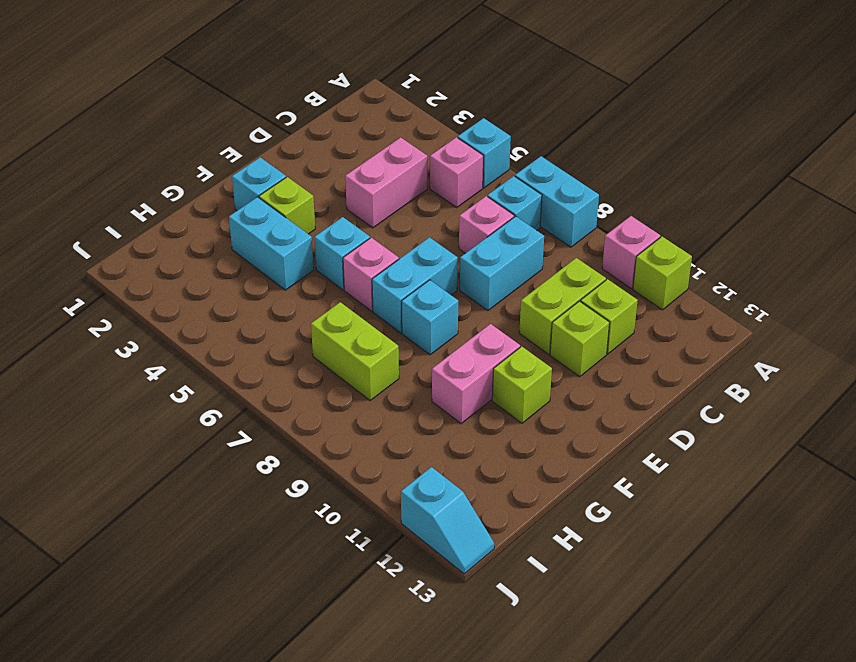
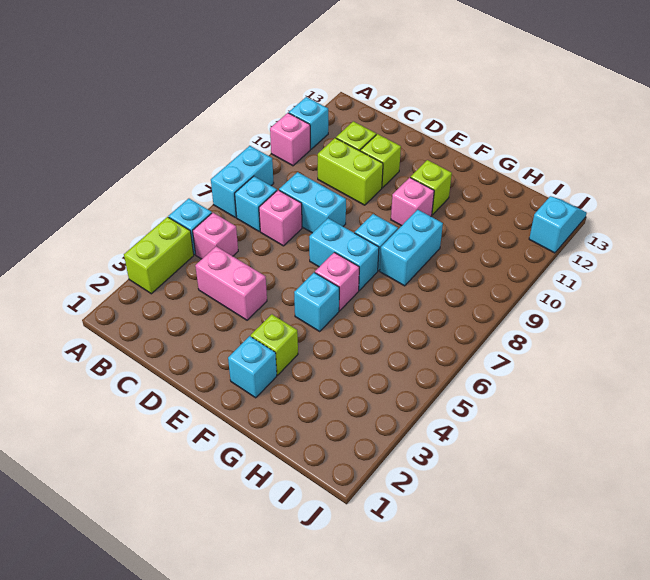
lime 1x1 brick [633,237,692,310] -> cyan 1x1 brick [289,97,328,149]
pink 1x2 brick [432,324,520,424] -> pink 1x1 brick [391,178,434,226]
cyan 1x2 brick [229,197,314,290] -> cyan 1x2 brick moved to [380,210,443,286]
lime 1x2 brick [311,302,399,401] -> lime 1x2 brick moved to [124,217,194,294]

